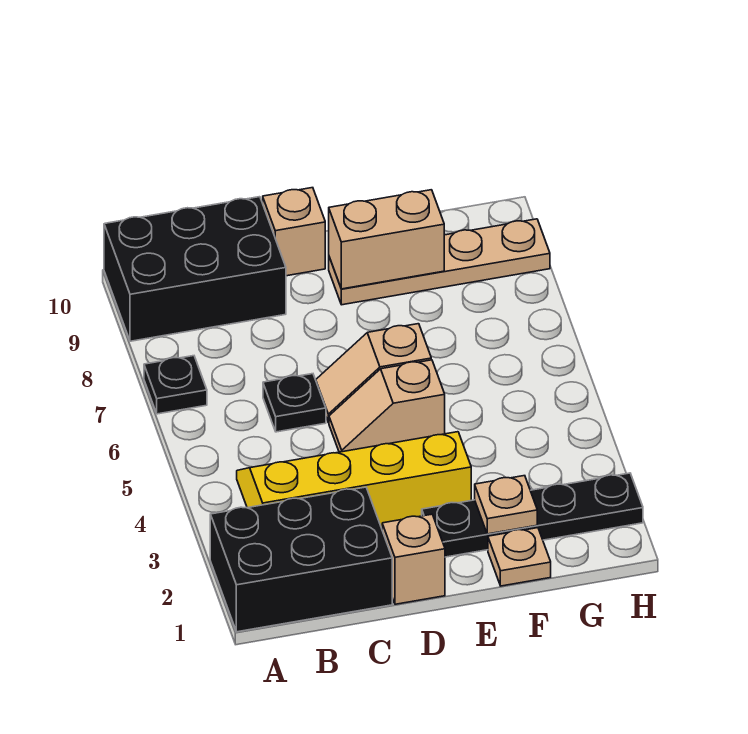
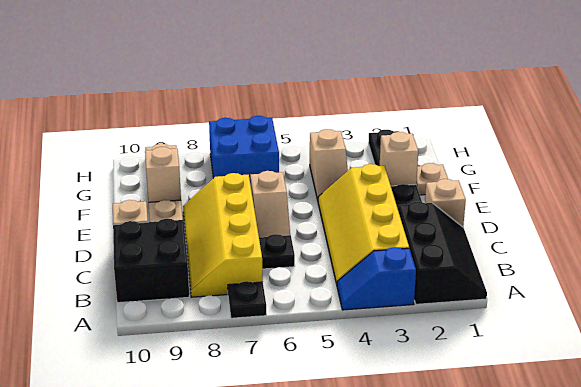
black 2x3 brick [210,487,392,632] -> black 2x3 slope [398,202,487,304]
none -> blue 1x2 slope [337,247,416,310]
black 2x3 brick [104,197,286,341] -> black 2x2 brick [113,219,189,303]
none -> yellow 2x4 slope [183,173,263,297]
tan 1x2 slope [329,360,445,452] -> tan 1x2 slope moved to [310,129,348,200]
tan 1x2 brick [329,190,444,289] -> tan 1x1 brick [145,147,181,202]
tan 1x1 plate [475,476,537,534] -> tan 1x1 brick [380,132,418,186]
none -> blue 2x2 brick [209,116,279,185]

